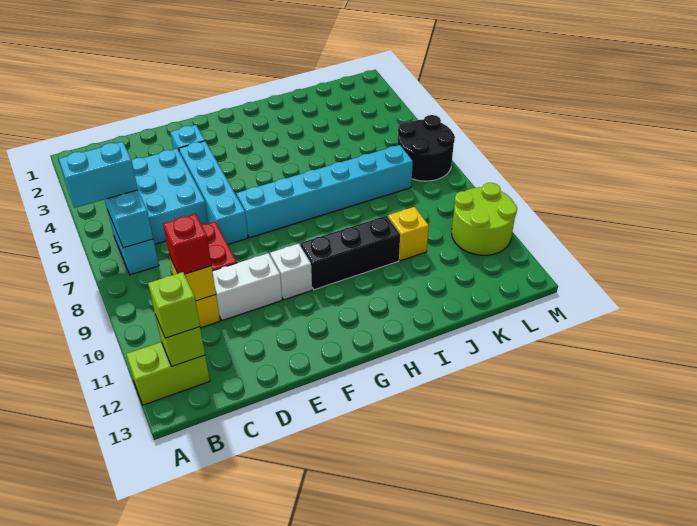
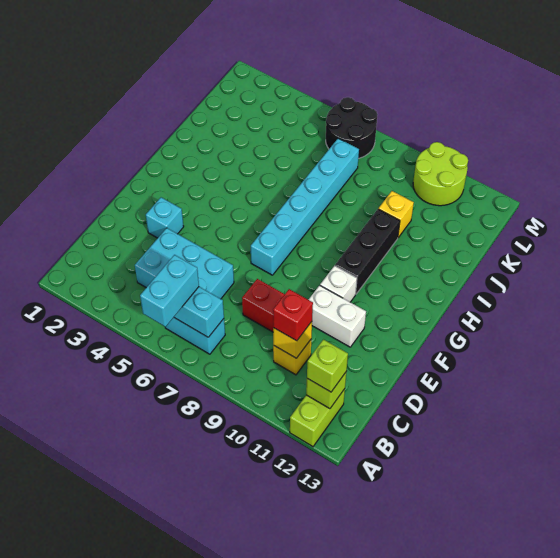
white 1x2 brick [212,253,282,320] -> white 1x2 brick turned to [308,285,366,347]
cyan 1x4 brick [179,141,248,244] -> none

